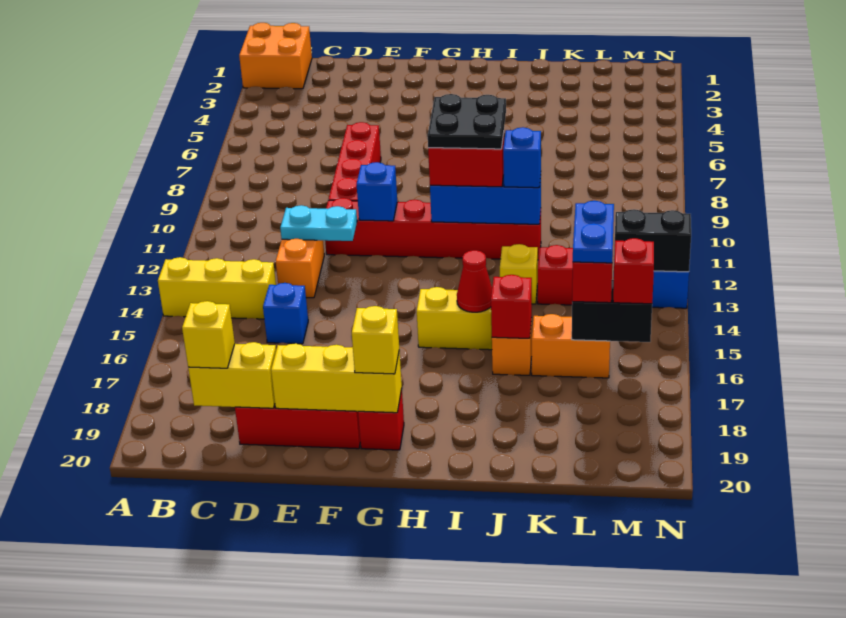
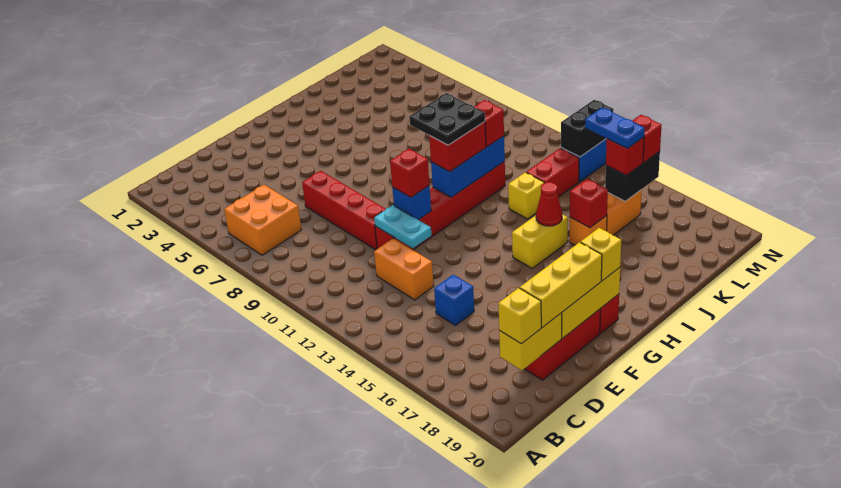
orange 2x2 brick [239,23,312,89] -> orange 2x2 brick moved to [224,185,301,255]
yellow 1x3 brick [158,257,276,319] -> yellow 1x3 brick moved to [520,242,602,327]
cyan 1x2 plate [280,205,357,241] -> cyan 1x2 plate turned to [374,205,431,248]
none -> red 1x1 brick [390,149,429,197]
blue 1x1 brick [503,127,541,188] -> red 1x1 brick [475,100,504,147]

